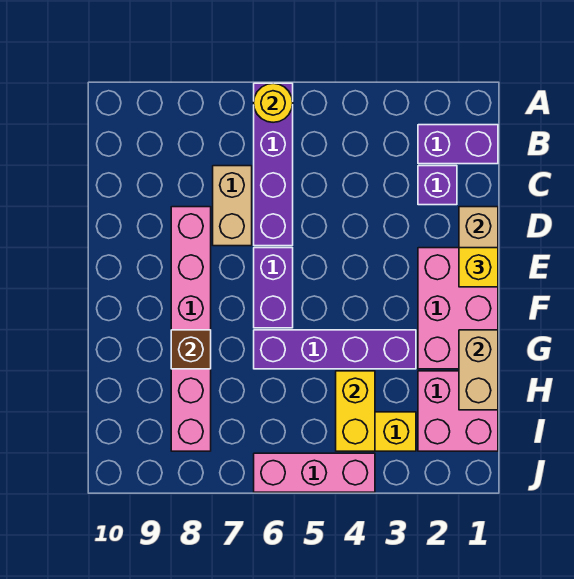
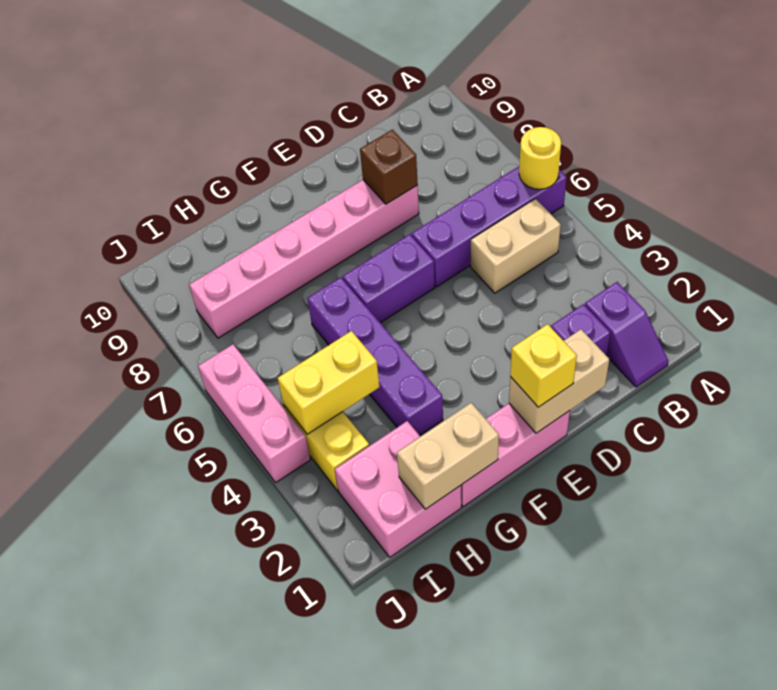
purple 1x2 brick [418,125,498,164] -> purple 1x2 slope [585,282,668,387]
tan 1x2 brick [213,166,252,246] -> tan 1x2 brick moved to [471,199,561,293]
pink 2x3 brick [418,248,498,369] -> pink 1x3 brick [461,403,570,507]
brown 1x1 brick [171,330,211,369] -> brown 1x1 brick moved to [360,130,418,204]

